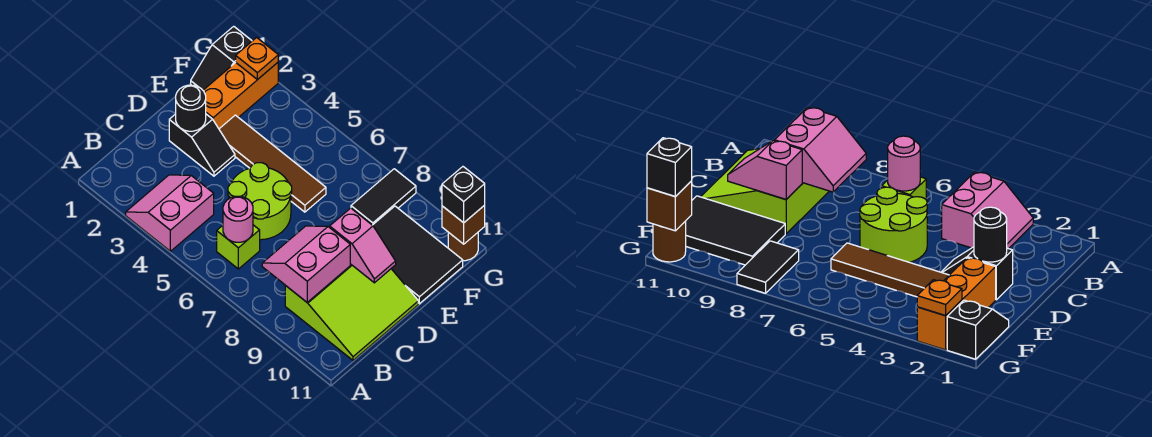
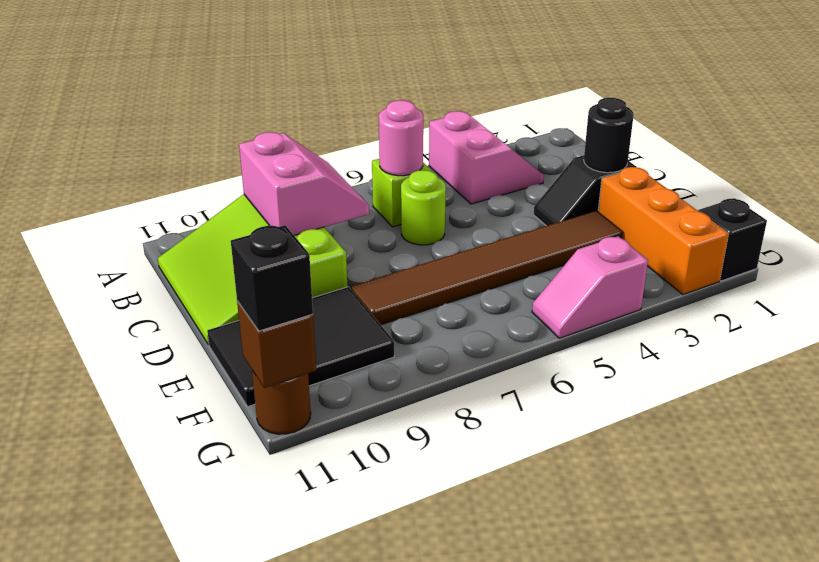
lime 2x2 round brick [228,163,292,240] -> lime 1x1 round brick [401,170,446,245]
pink 1x2 slope [330,208,396,283] -> pink 1x2 slope moved to [532,236,648,338]
brown 1x4 tile [219,115,326,212] -> brown 1x6 tile [351,211,623,325]
black 1x2 tile [351,169,416,225] -> none
orange 1x1 plate [236,37,278,80] -> none

